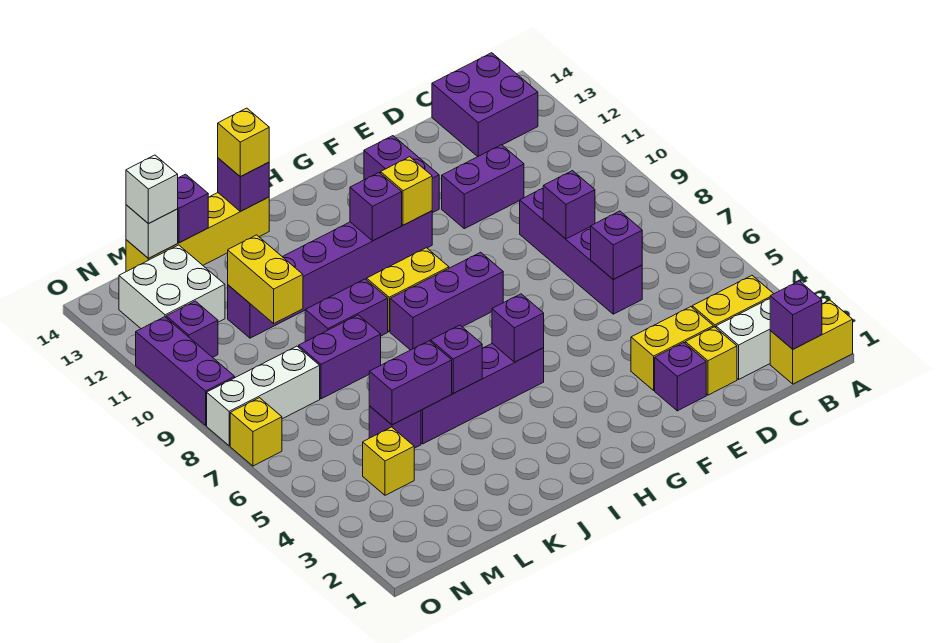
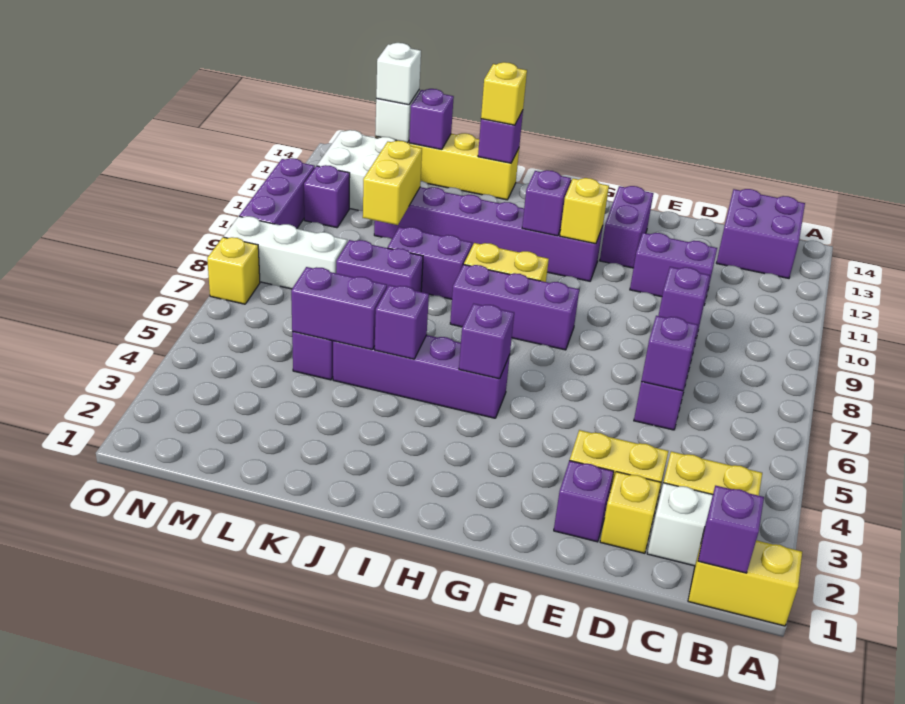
yellow 1x1 brick [363,427,414,495] -> none

